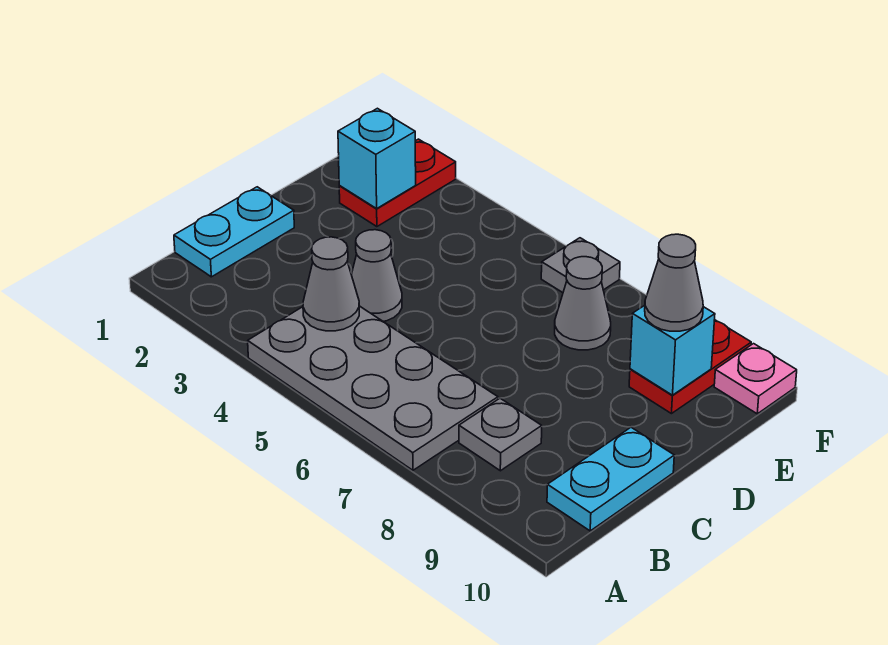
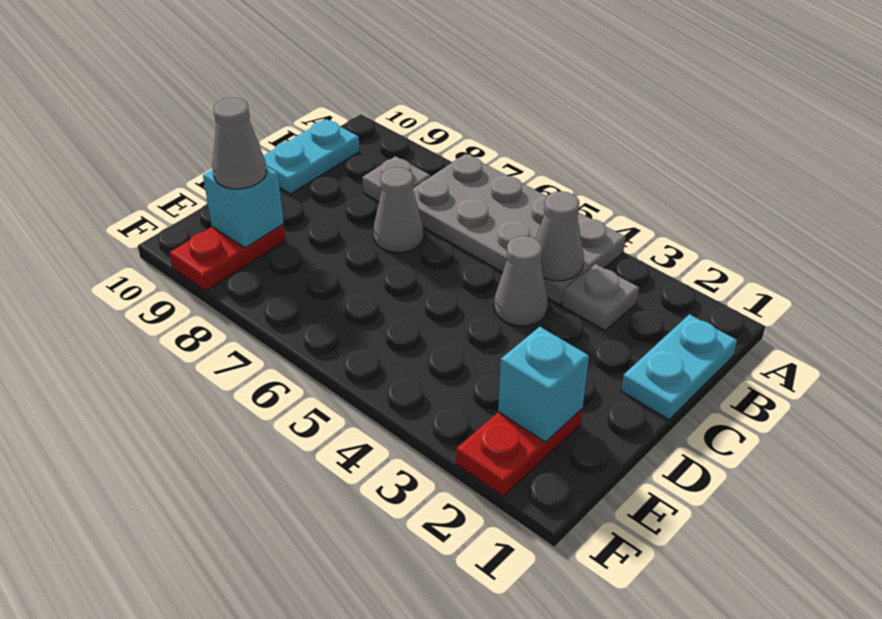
grey 1x1 cone [555,257,611,350] -> grey 1x1 cone moved to [374,167,423,252]
grey 1x1 plate [541,238,620,293] -> grey 1x1 plate moved to [562,264,639,330]
pink 1x1 plate [714,344,797,414] -> none

